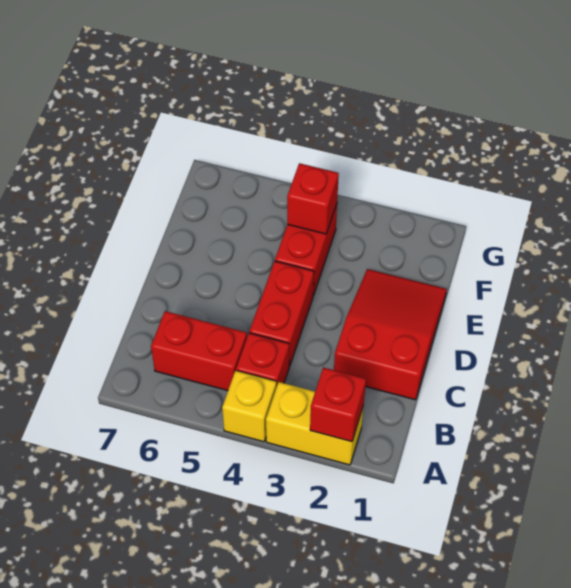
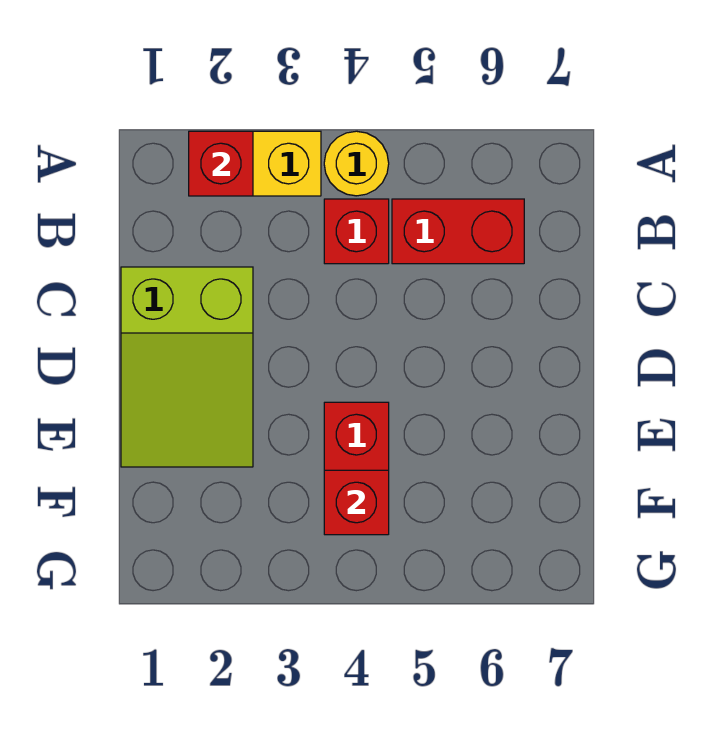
yellow 1x1 brick [222,371,276,442] -> yellow 1x1 round brick [324,131,389,196]
red 2x3 slope [334,269,447,400] -> lime 2x3 slope [121,267,253,467]
red 1x2 brick [249,261,314,366] -> none

